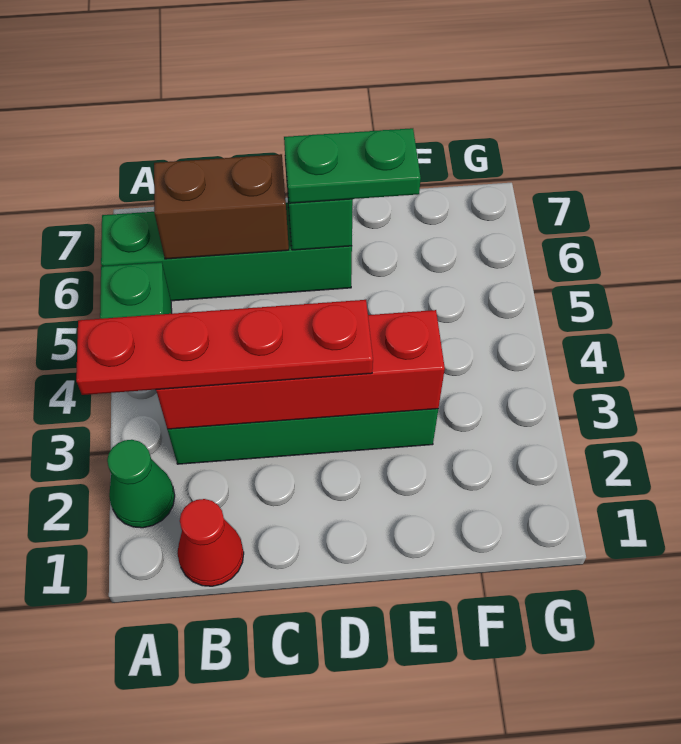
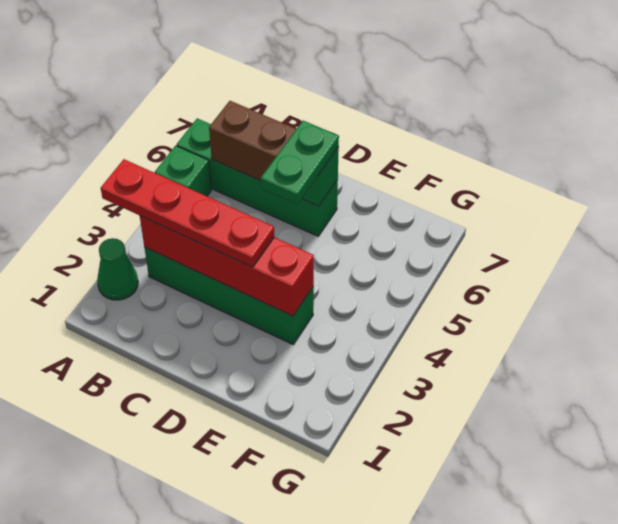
red 1x1 cone [177,499,244,586] -> none
green 1x2 plate [284,128,421,203] -> green 1x2 plate turned to [261,121,339,204]

